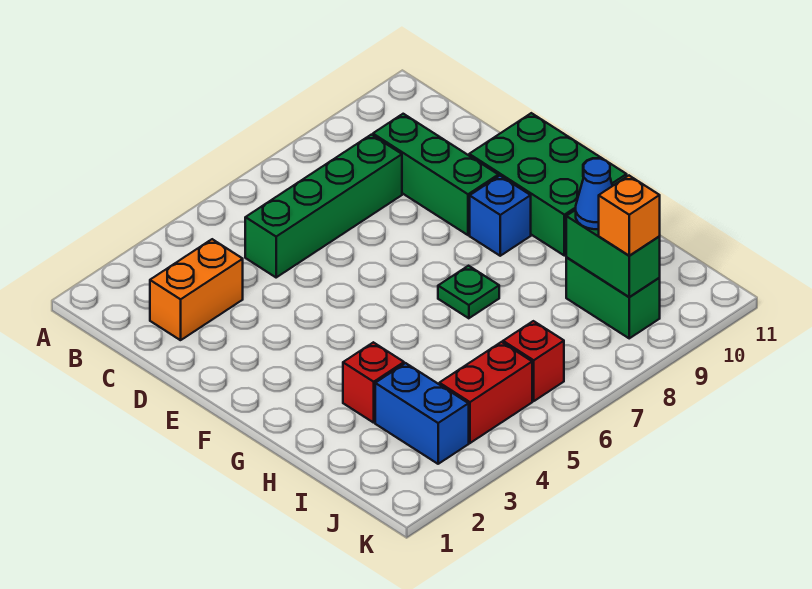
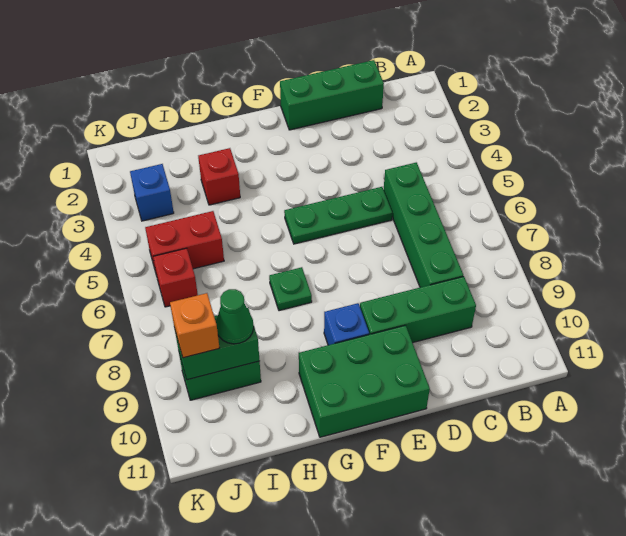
none -> green 1x3 brick [280,60,384,130]
orange 1x2 brick [150,239,243,340] -> none
none -> green 1x3 plate [284,187,392,244]
blue 1x2 brick [375,363,469,464] -> blue 1x1 brick [130,164,174,221]
blue 1x1 cone [576,159,612,229] -> green 1x1 cone [216,289,254,344]
red 1x2 brick [439,342,532,443] -> red 1x2 brick turned to [145,211,224,276]

